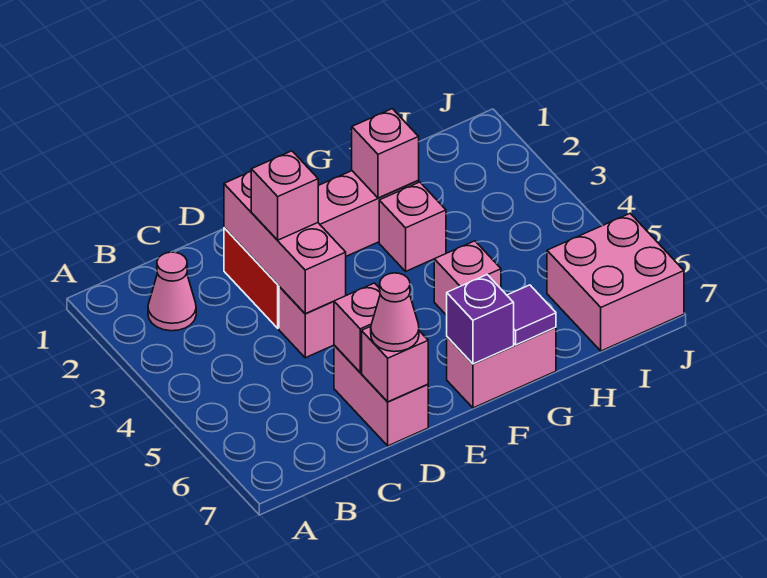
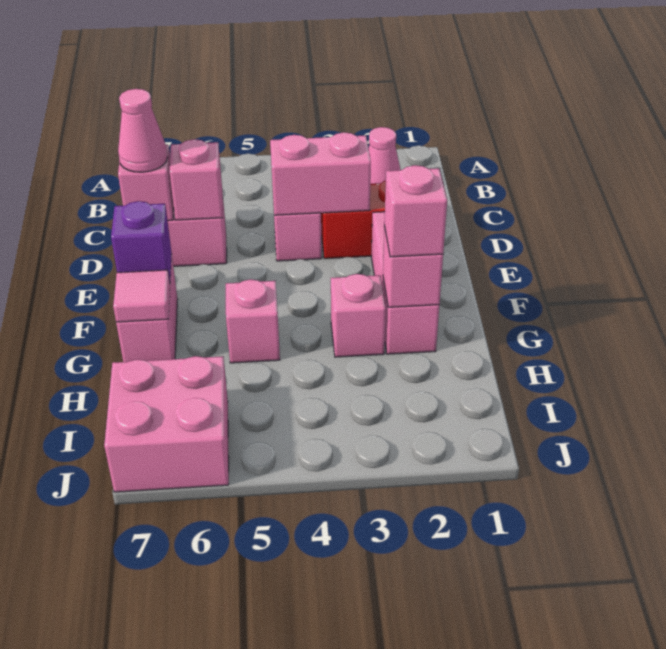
pink 1x3 brick [224,171,346,314] -> pink 1x2 brick [270,132,371,215]
pink 1x1 brick [251,151,318,240] -> pink 1x1 brick moved to [384,165,447,257]
purple 1x1 tile [507,285,556,345] -> pink 1x1 tile [113,270,170,322]

